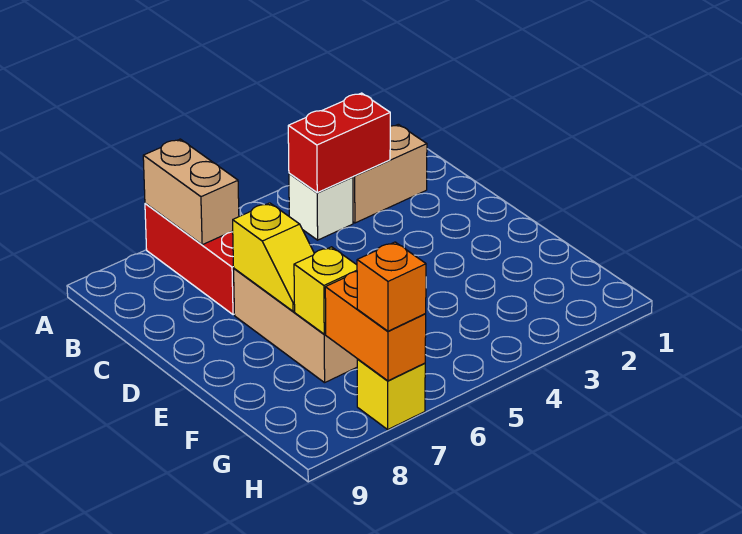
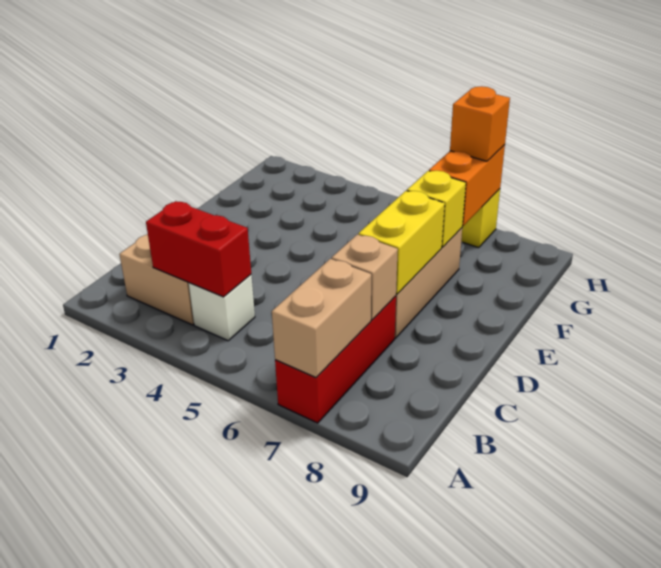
none -> tan 1x1 brick [332,234,398,320]
yellow 1x2 slope [233,203,314,311] -> yellow 1x2 brick [358,191,445,294]

